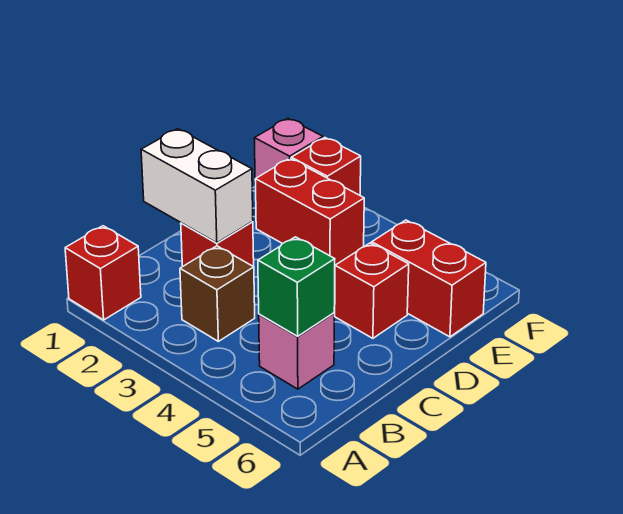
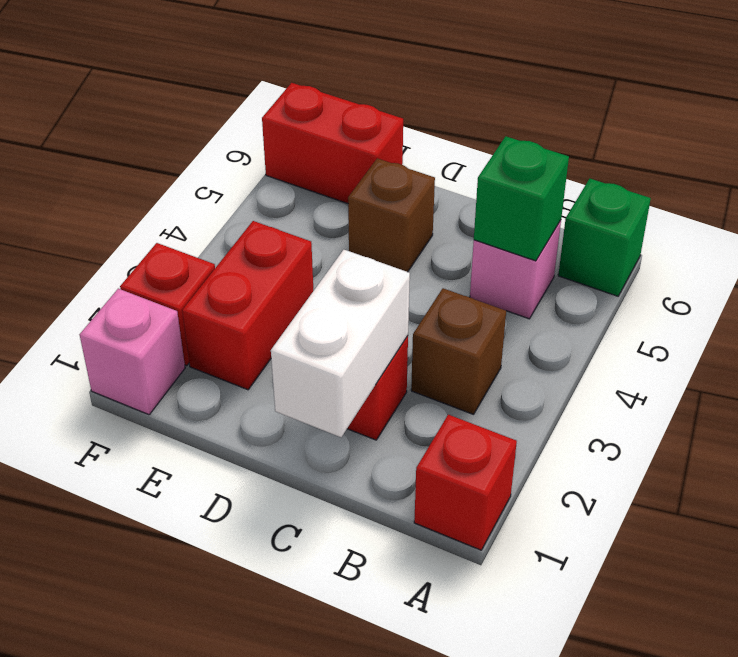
none -> green 1x1 brick [558,179,651,296]
red 1x1 brick [335,243,409,338] -> brown 1x1 brick [348,158,435,272]
red 1x2 brick [372,220,486,337] -> red 1x2 brick turned to [262,83,403,203]

